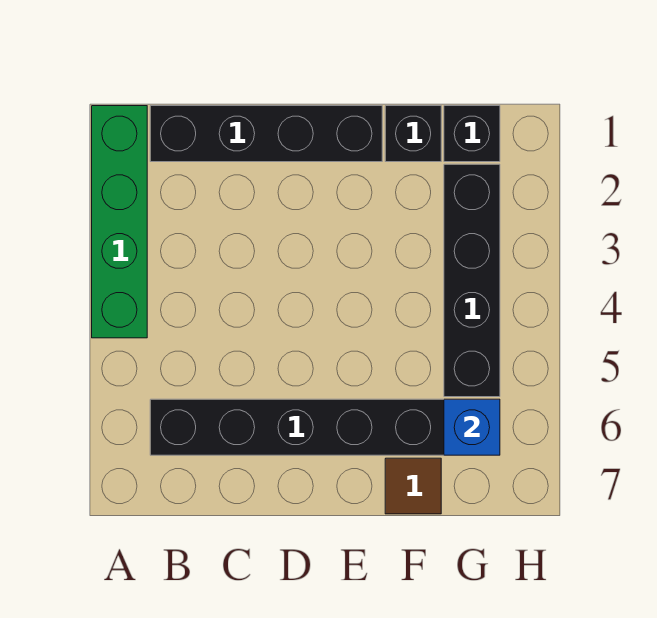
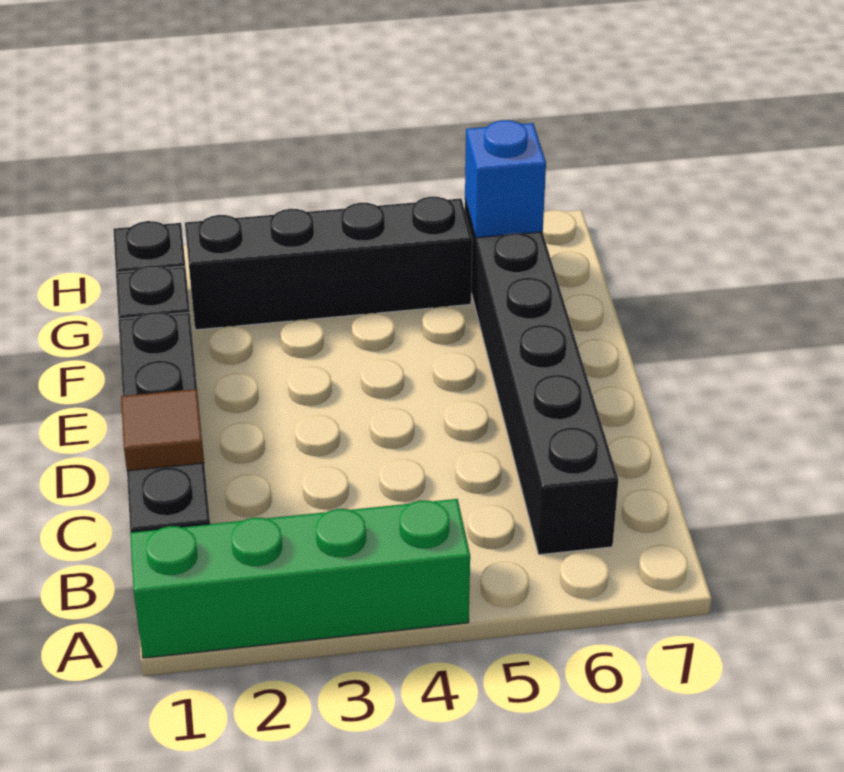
brown 1x1 tile [385,458,441,514] -> brown 1x1 tile moved to [121,389,204,471]

